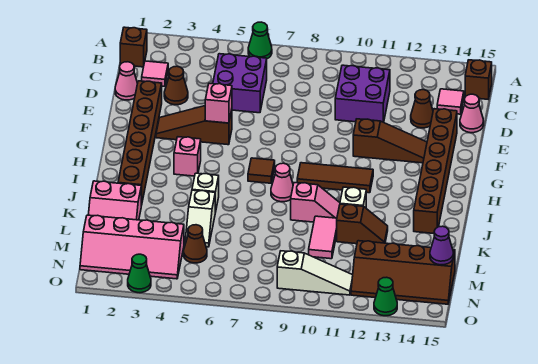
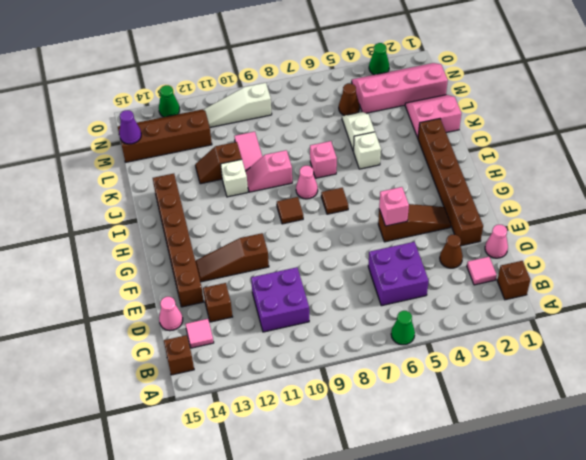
brown 1x1 cone [411,90,433,128] -> brown 1x1 brick [203,283,232,322]
pink 1x1 brick [174,137,201,176] -> pink 1x1 brick moved to [310,141,337,178]
brown 1x3 tile [297,163,373,193] -> brown 1x1 tile [277,197,303,224]

